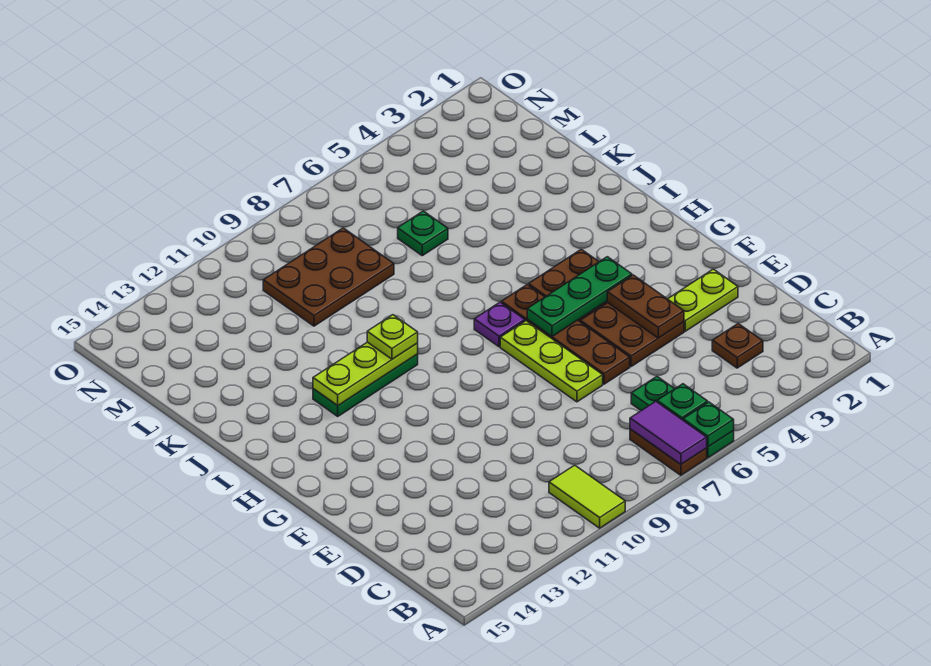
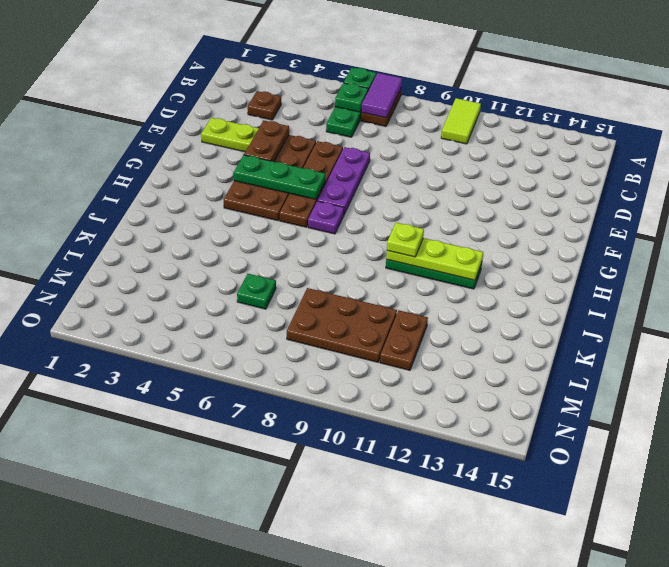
lime 1x3 plate [500,321,603,402] -> purple 1x3 plate [318,147,370,214]
none -> brown 1x2 plate [380,310,428,370]

